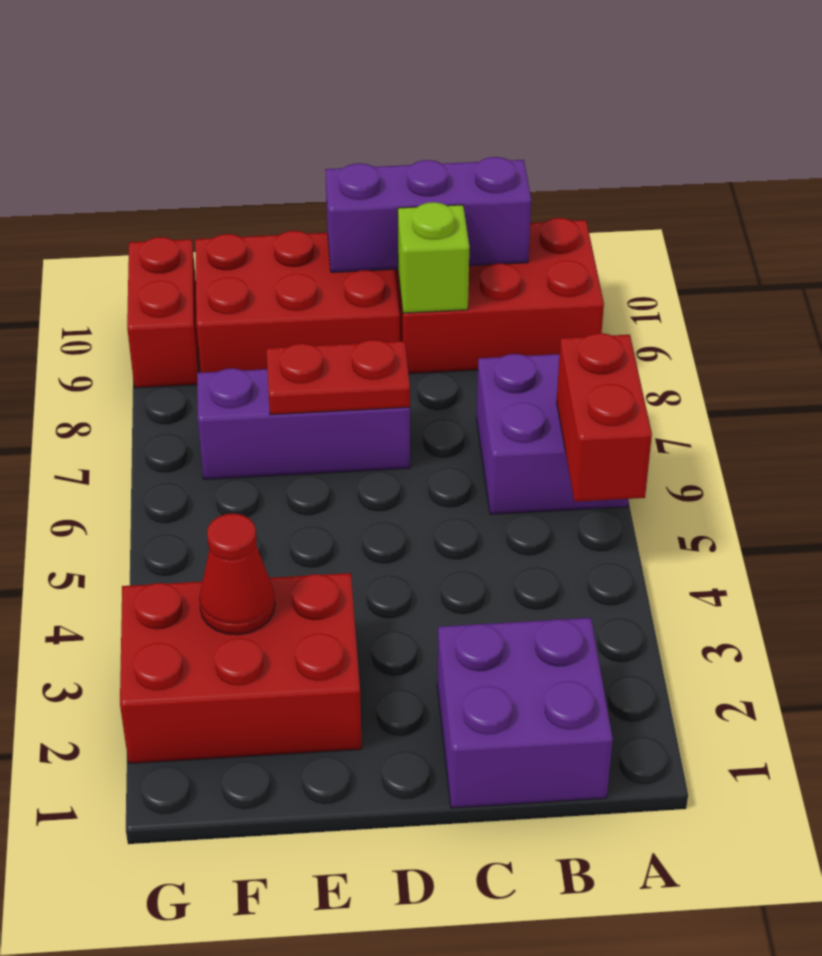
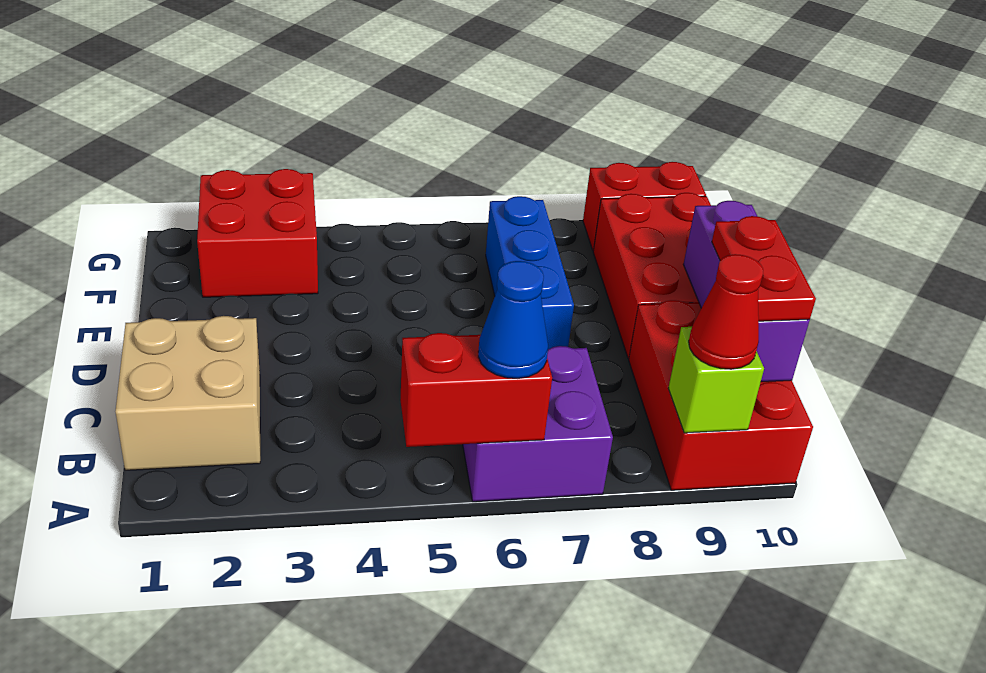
none -> blue 1x1 cone [478,261,548,379]
purple 2x2 brick [437,618,613,808] -> tan 2x2 brick [116,316,260,470]
lime 1x1 brick [398,202,469,313] -> lime 1x1 brick moved to [668,327,764,433]
purple 1x3 brick [197,368,410,479] -> blue 1x3 brick [486,196,574,349]
red 1x2 plate [266,340,410,415] -> red 1x2 plate moved to [712,216,816,321]
red 2x3 brick [120,573,362,763] -> red 2x2 brick [197,169,318,297]
red 1x1 cone [199,514,275,635] -> red 1x1 cone moved to [689,254,763,369]

